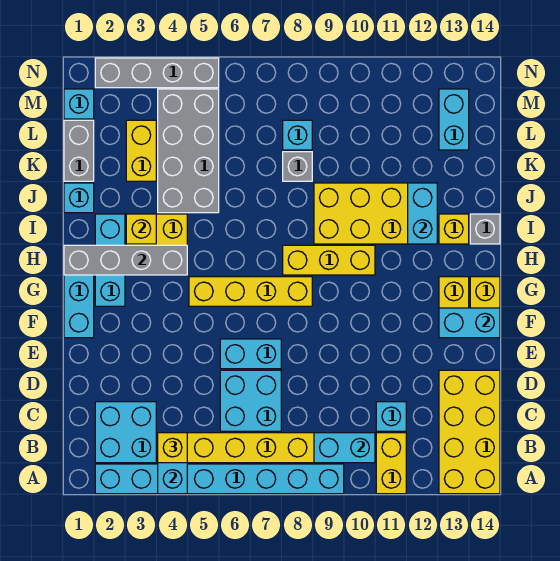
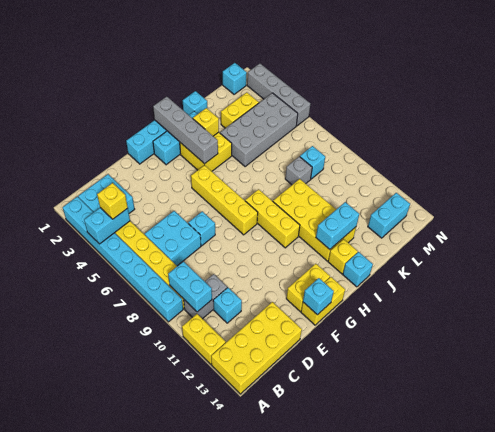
yellow 1x2 brick [376,433,406,494] -> yellow 1x2 brick turned to [182,314,226,364]
cyan 1x2 brick [220,339,281,369] -> cyan 1x1 brick [188,211,215,246]
cyan 1x2 brick [439,308,500,338] -> cyan 1x1 brick [303,278,334,315]
grey 1x1 brick [470,214,500,244] -> cyan 1x1 brick [343,252,373,287]
grey 1x2 brick [64,120,94,181] -> grey 1x2 brick moved to [184,274,227,319]

